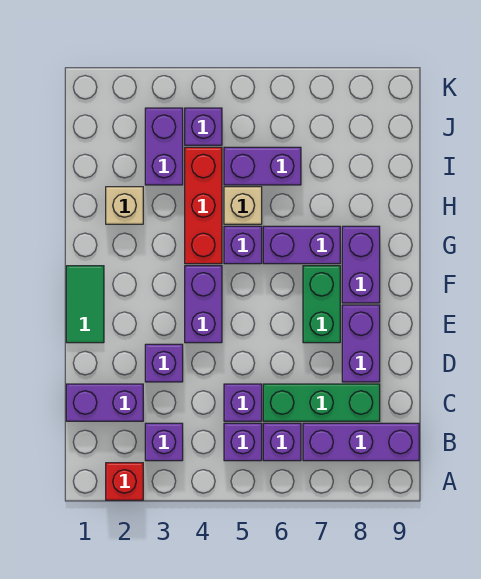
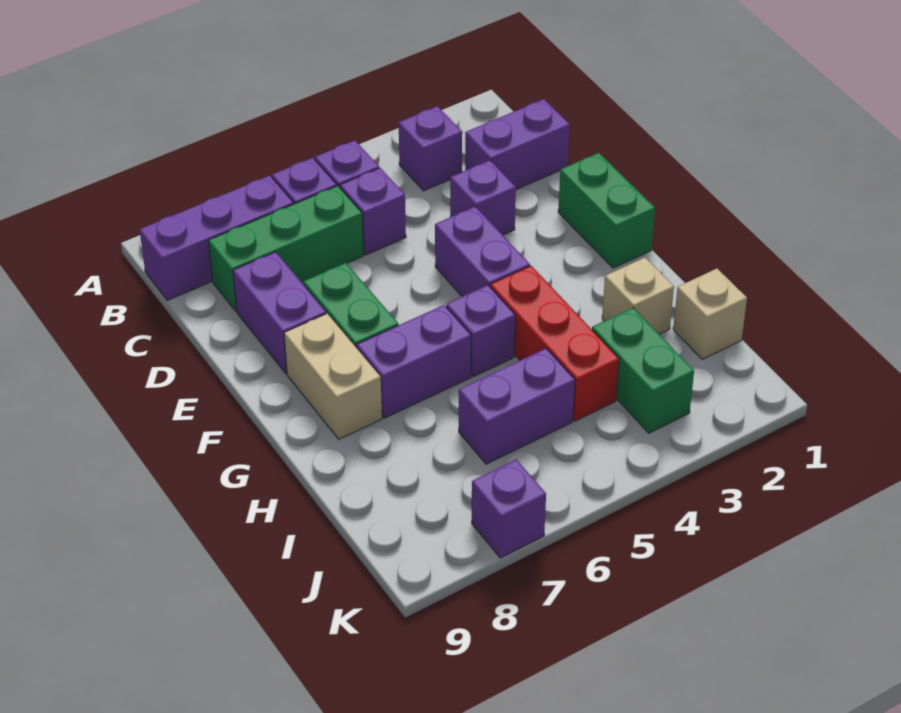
red 1x1 brick [106,463,143,500] -> none
green 1x2 tile [66,266,104,343] -> green 1x2 brick [558,153,655,268]
purple 1x2 brick [342,226,380,303] -> tan 1x2 brick [284,313,382,439]
tan 1x1 brick [224,187,262,224] -> tan 1x1 brick moved to [673,269,747,359]
purple 1x2 brick [145,108,183,185] -> green 1x2 brick [592,308,694,433]
purple 1x1 brick [185,108,222,145] -> purple 1x1 brick moved to [472,459,546,558]

